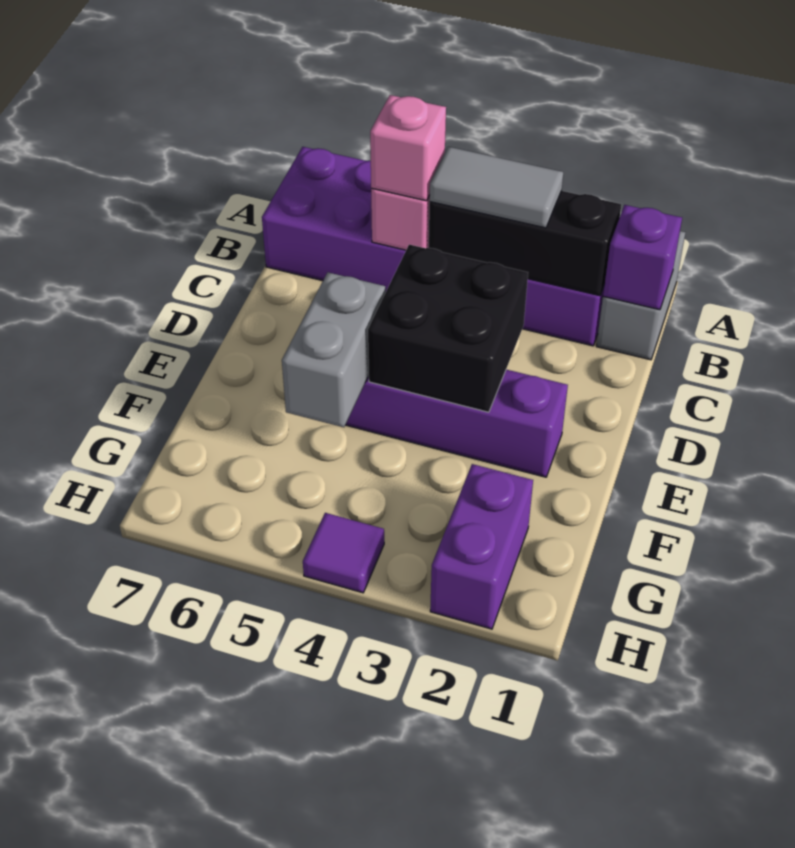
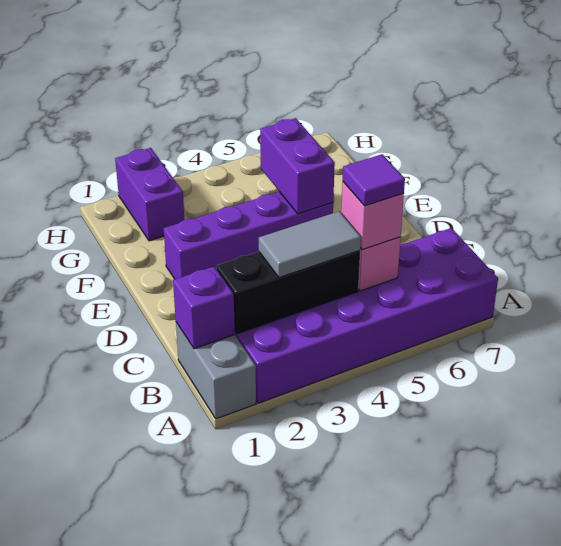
black 2x2 brick [368,245,528,412] -> none
grey 1x2 brick [282,272,386,427] -> purple 1x2 brick [260,118,335,214]
purple 1x1 tile [303,513,384,593] -> purple 1x1 tile moved to [343,154,405,206]

